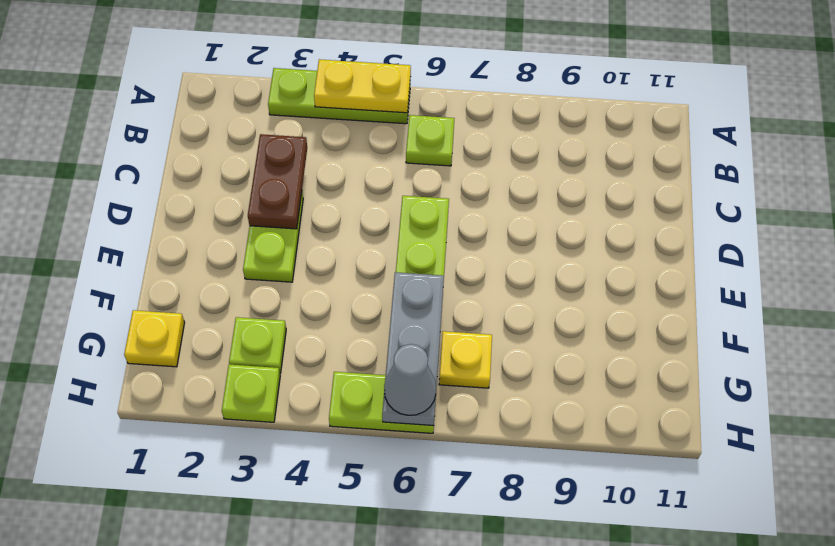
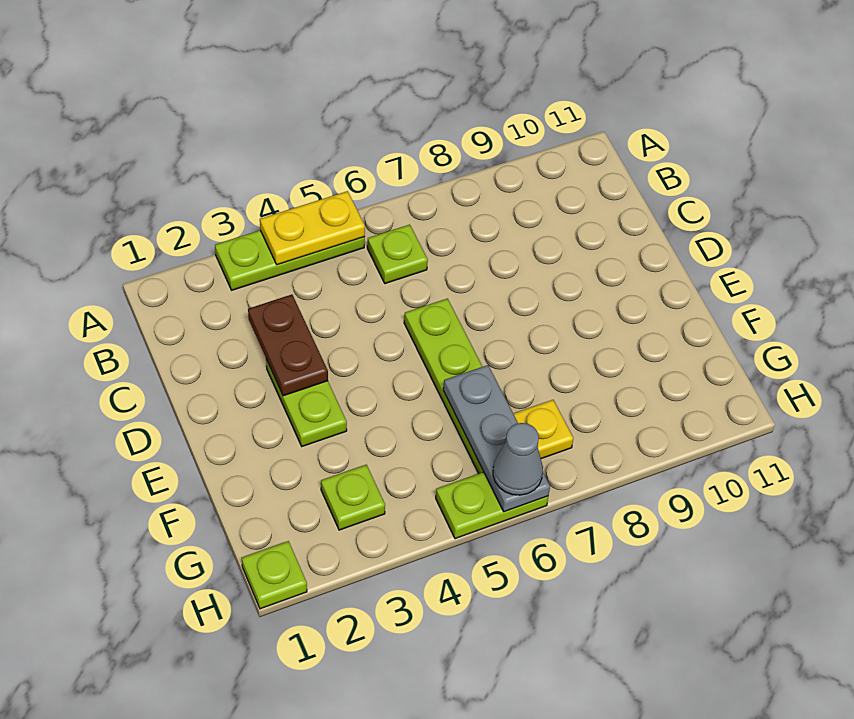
yellow 1x1 plate [124,310,185,367] -> none
lime 1x1 plate [222,364,280,422] -> lime 1x1 plate moved to [242,541,307,609]

